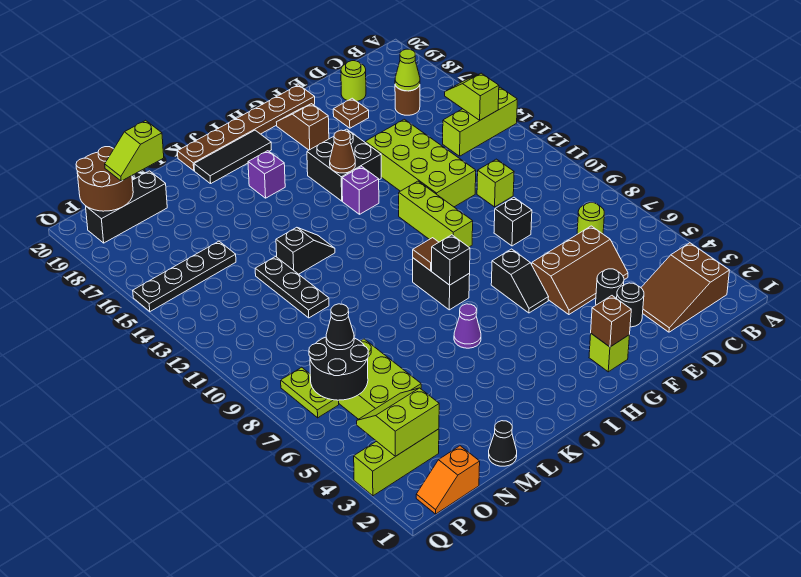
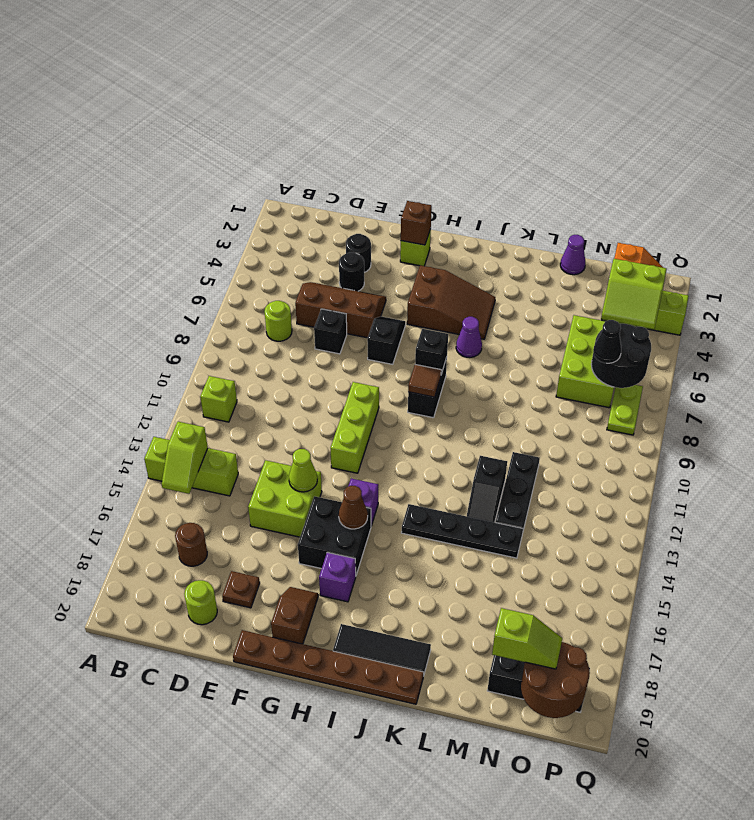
brown 2x3 slope [641,243,729,332] -> brown 2x3 slope moved to [407,265,495,339]
lime 1x1 cone [395,49,420,91] -> lime 1x1 cone moved to [289,449,317,492]
lime 1x1 brick [477,159,514,207] -> lime 1x1 brick moved to [200,376,237,422]
black 1x1 brick [494,198,532,246] -> black 1x1 brick moved to [314,309,347,354]
lime 2x4 brick [365,119,476,207] -> lime 2x2 brick [248,460,322,537]
brown 1x2 slope [276,104,329,150] -> brown 1x2 slope turned to [271,587,318,644]
purple 1x1 brick [248,151,285,198] -> purple 1x1 brick moved to [319,552,356,602]
black 1x2 slope [276,227,335,274] -> black 1x2 slope turned to [467,456,507,522]
black 1x1 cone [489,421,517,466] -> purple 1x1 cone [560,235,585,275]
black 1x4 plate [133,241,236,312] -> black 1x4 plate moved to [401,504,523,558]

